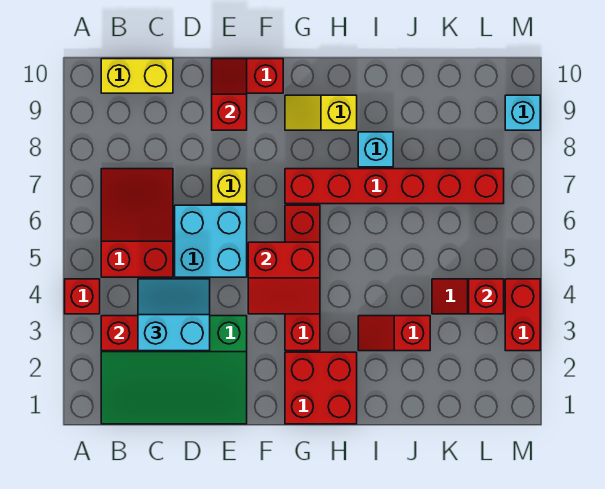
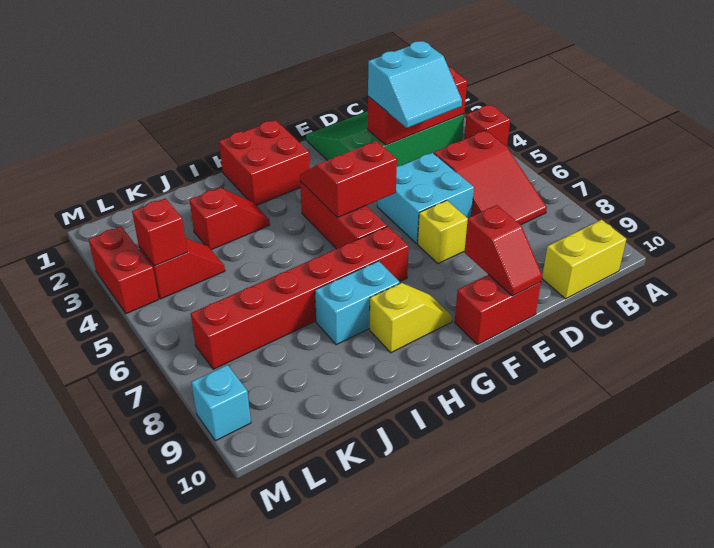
red 1x4 brick [285,205,320,351] -> red 1x3 brick [300,181,387,249]
cyan 1x1 brick [358,132,393,167] -> cyan 1x2 brick [315,261,400,345]

